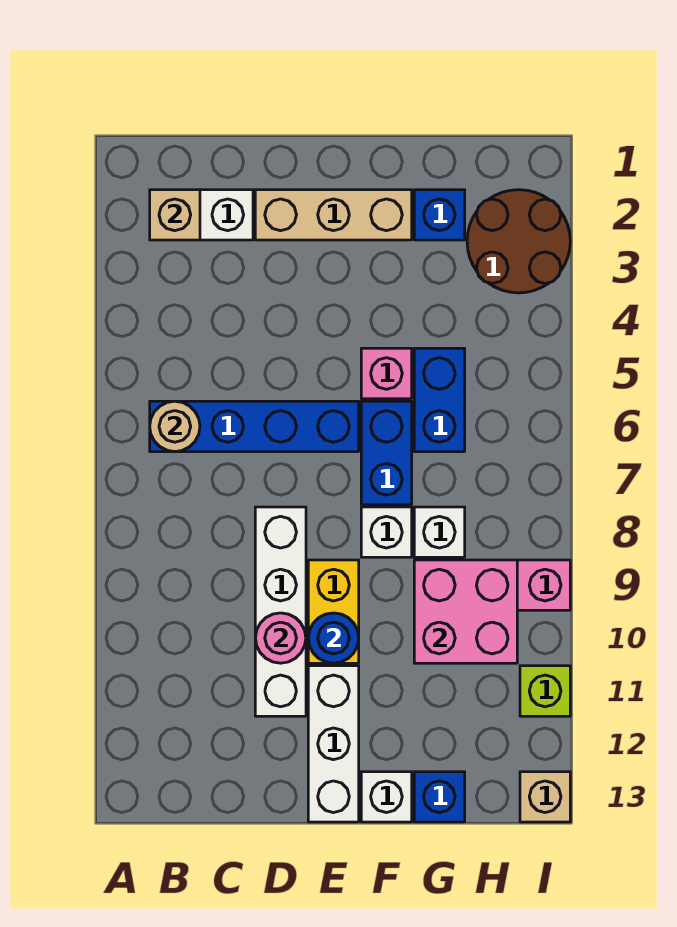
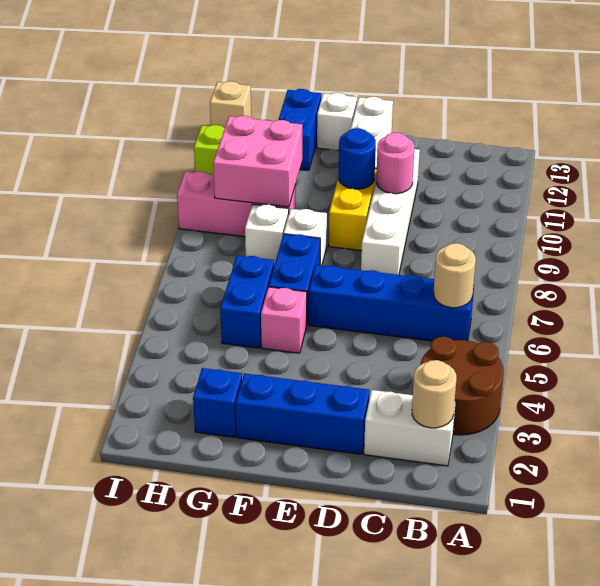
tan 1x1 brick [150,190,200,240] -> tan 1x1 round brick [412,360,457,428]
tan 1x3 brick [255,190,412,240] -> blue 1x3 brick [236,373,369,454]
blue 1x1 brick [414,772,465,822] -> blue 1x2 brick [278,89,321,170]
brown 2x2 round brick [467,190,570,293] -> brown 2x2 round brick moved to [420,337,504,435]

